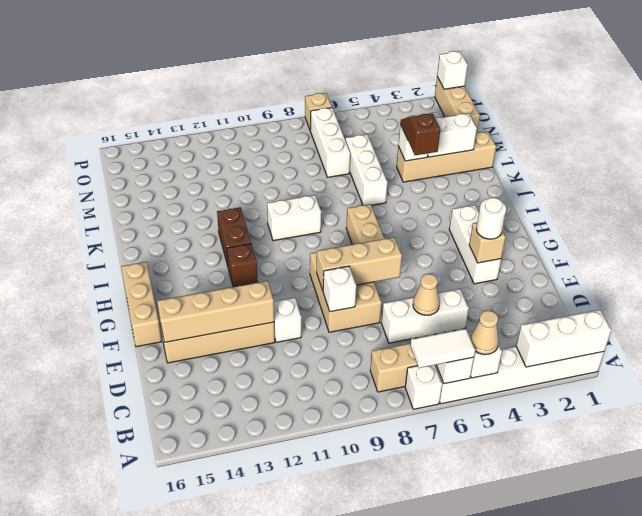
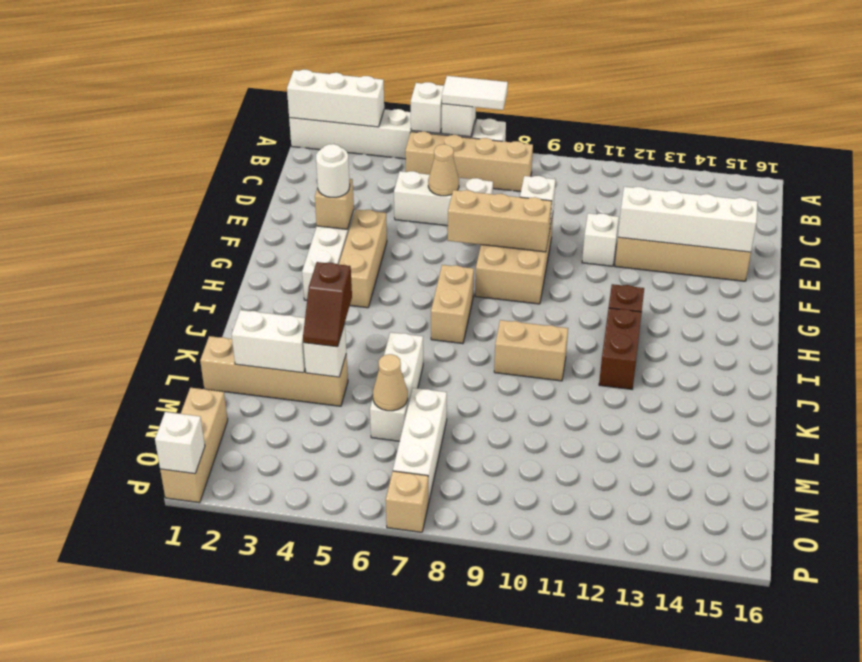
tan 1x1 cone [471,310,499,355] -> tan 1x1 cone moved to [373,354,408,411]
tan 1x4 brick [157,281,274,342] -> white 1x4 brick [618,187,758,252]
tan 1x3 brick [121,262,162,347] -> tan 1x3 brick moved to [339,209,387,308]
white 1x2 brick [267,195,321,241] -> tan 1x2 brick [494,320,568,381]

